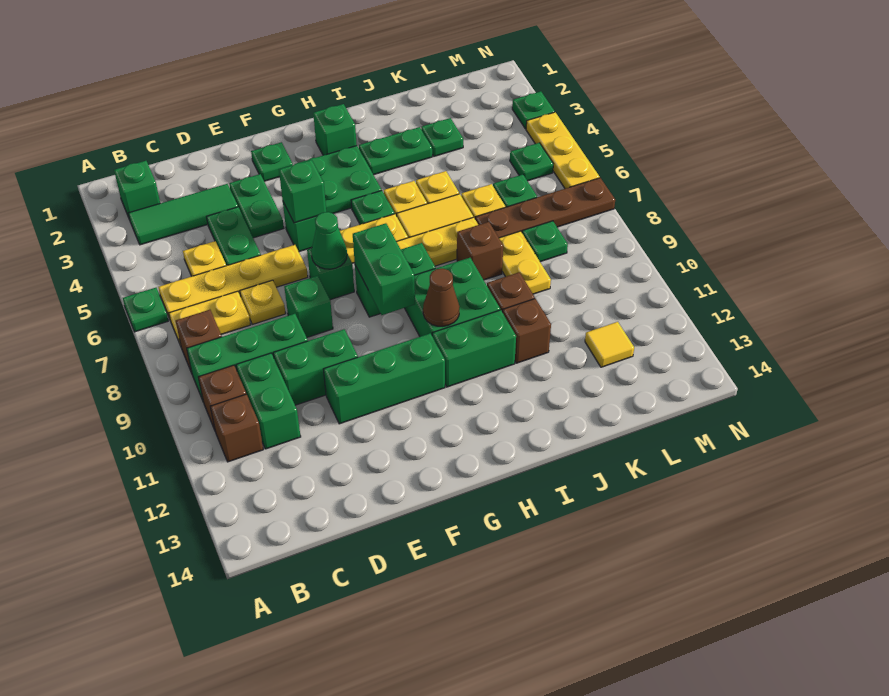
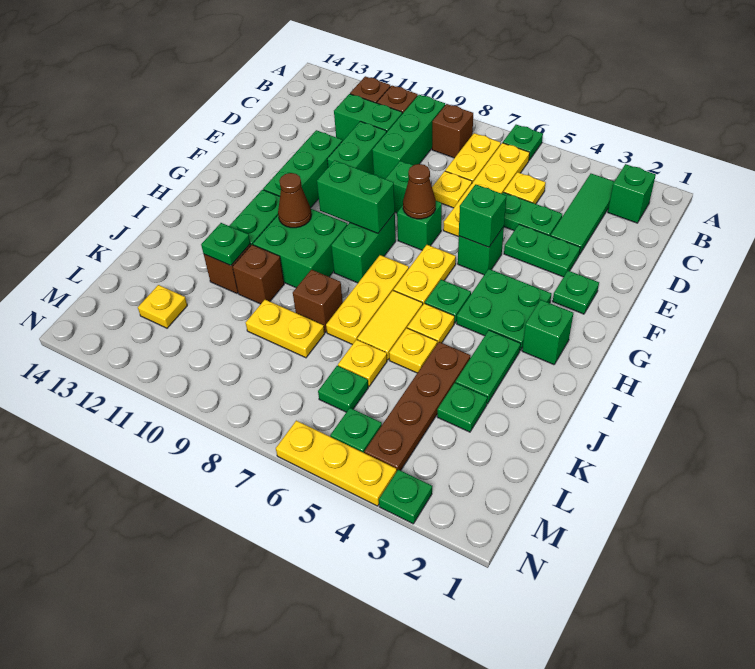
green 1x1 cone [311,212,347,269] -> brown 1x1 cone [403,164,436,219]
brown 1x4 plate [475,178,615,238] -> brown 1x4 plate moved to [364,342,470,471]
green 1x1 plate [522,221,568,262] -> green 1x1 plate moved to [201,223,250,266]
yellow 1x1 tile [585,322,634,367] -> yellow 1x1 plate [138,285,187,328]

